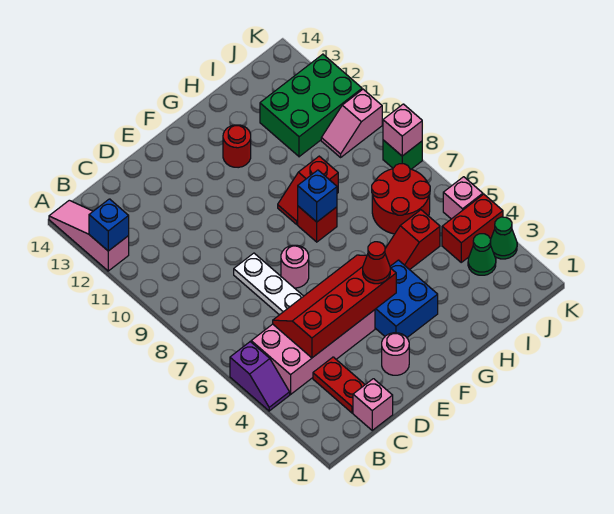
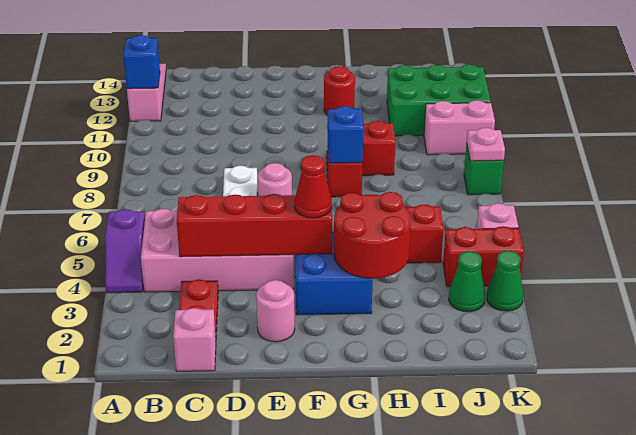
red 2x2 round brick [372,164,430,234] -> red 2x2 round brick moved to [334,192,411,279]
pink 1x2 slope [321,89,382,157] -> pink 1x2 brick [424,100,495,155]
pink 1x1 brick [383,104,422,156] -> pink 1x1 plate [467,128,505,161]

